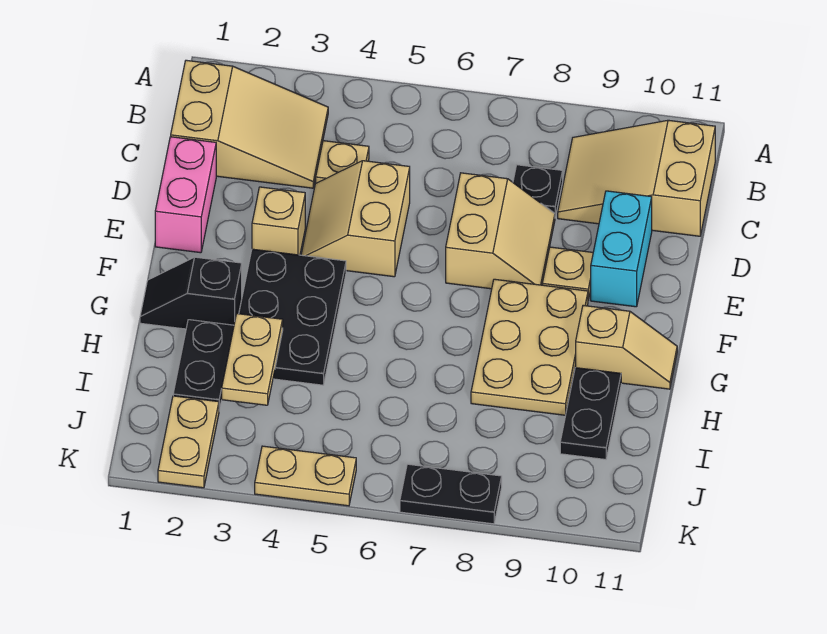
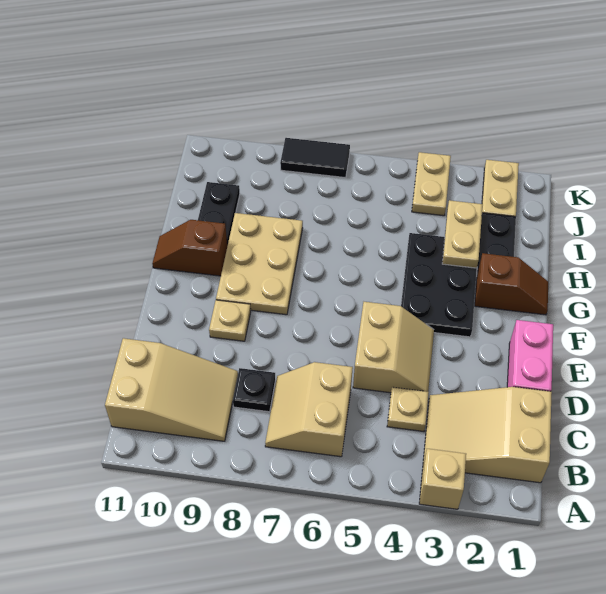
tan 2x2 slope [446,173,555,289] -> tan 2x2 slope moved to [265,362,353,457]
cyan 1x2 brick [591,191,652,307] -> none
tan 1x1 brick [252,187,305,255] -> tan 1x1 brick moved to [419,449,466,509]
black 1x2 slope [140,257,242,329] -> brown 1x2 slope [475,253,548,315]
tan 1x2 slope [576,306,677,389] -> brown 1x2 slope [152,220,227,276]
tan 1x2 plate [255,446,356,506] -> tan 1x2 plate turned to [412,152,451,216]
black 1x2 plate [400,464,502,524] -> black 1x2 tile [280,138,350,178]

